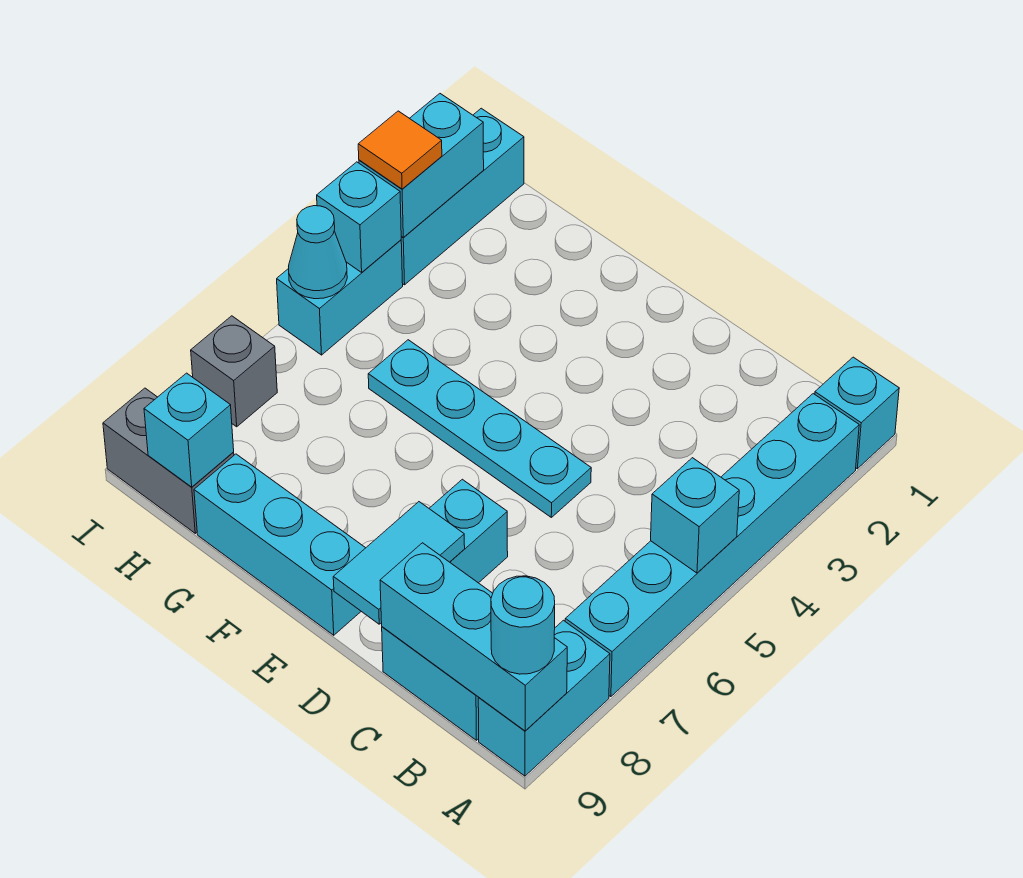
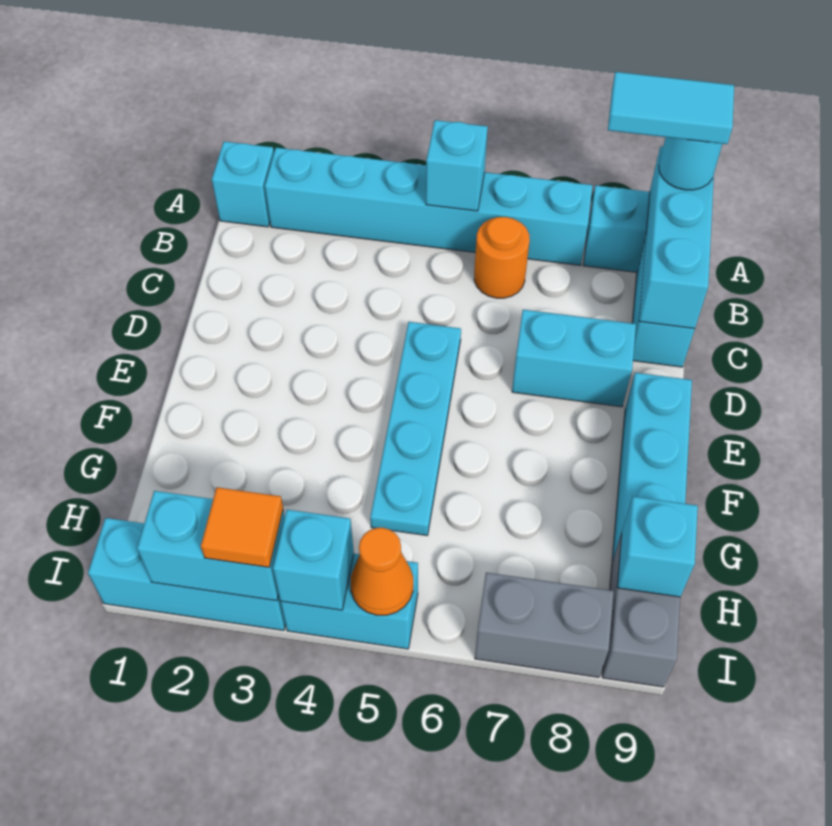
none -> orange 1x1 round brick [474,217,530,298]
cyan 1x2 tile [333,502,465,624] -> cyan 1x2 tile moved to [608,72,734,144]
cyan 1x1 cone [289,206,347,299] -> orange 1x1 cone [351,528,413,615]
grey 1x1 brick [191,316,277,427] -> grey 1x2 brick [475,573,614,677]

